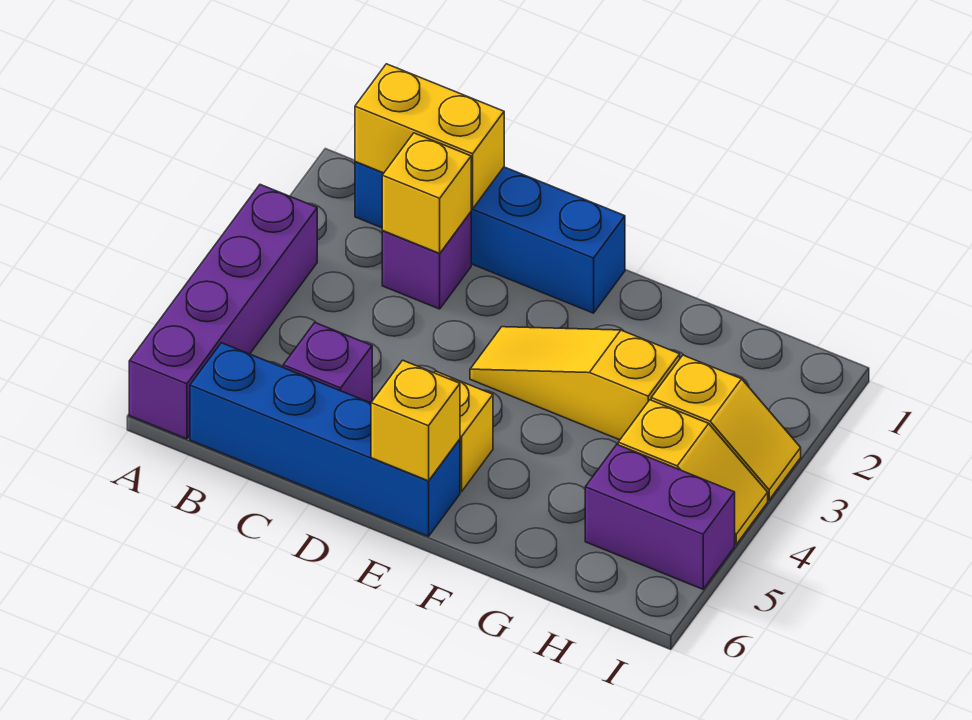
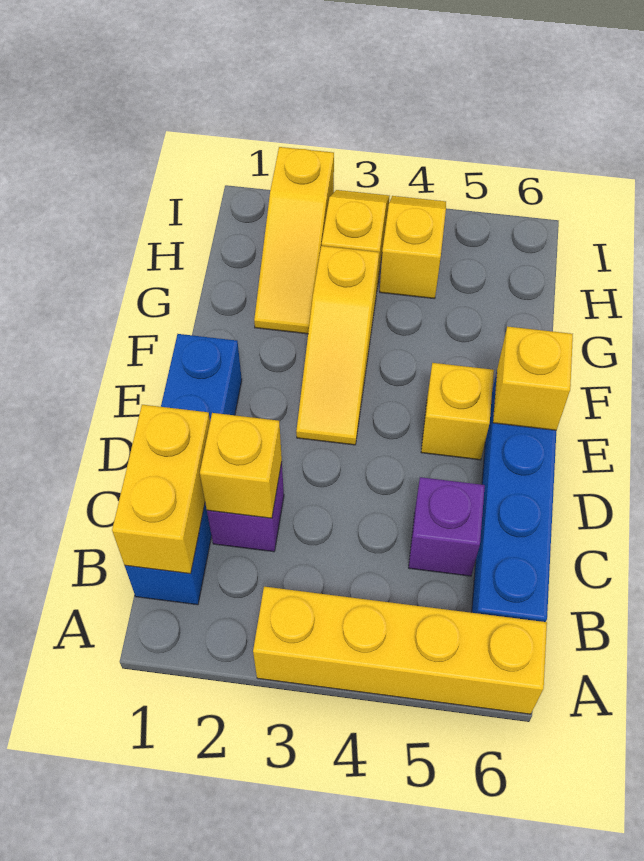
purple 1x4 brick [129,185,317,439] -> yellow 1x4 brick [253,587,547,714]
none -> yellow 1x3 slope [254,147,334,334]
purple 1x2 brick [585,445,735,589] -> none

